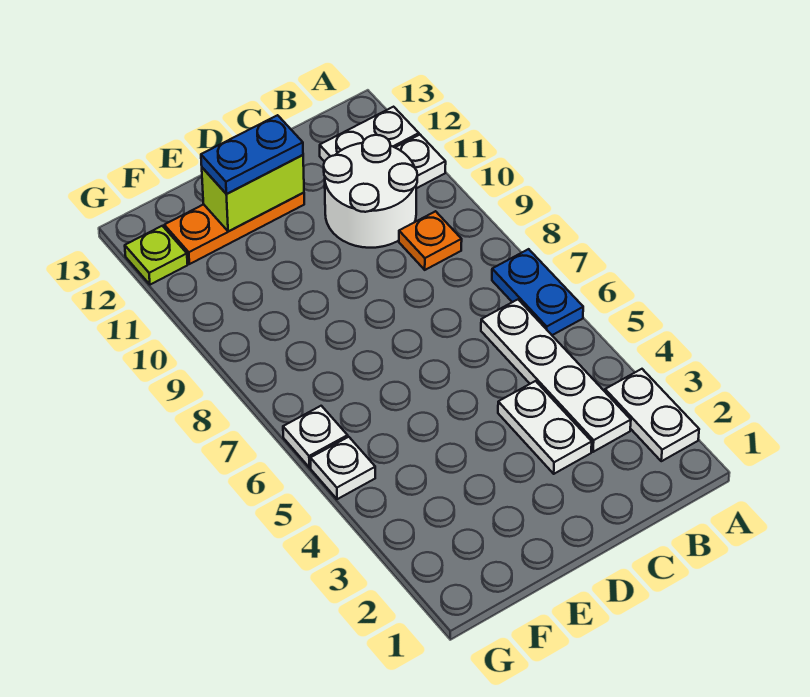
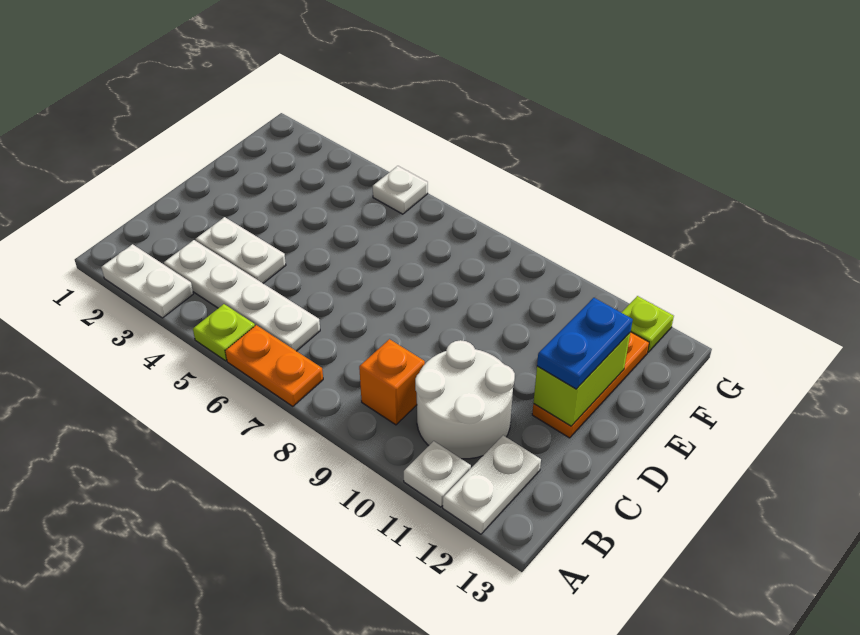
none -> lime 1x1 plate [193,304,255,361]
blue 1x2 plate [492,249,583,335] -> orange 1x2 plate [225,325,323,406]
orange 1x1 plate [399,211,462,270] -> orange 1x1 brick [359,339,425,425]
white 1x1 plate [283,406,348,468] -> none

